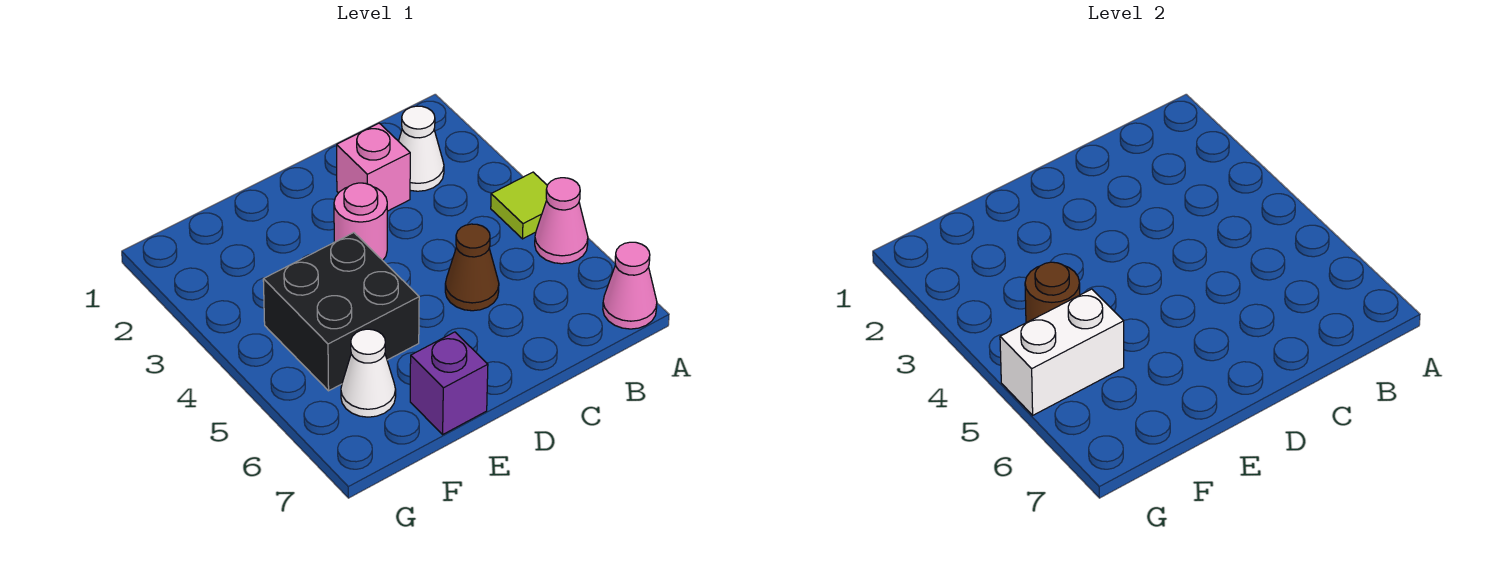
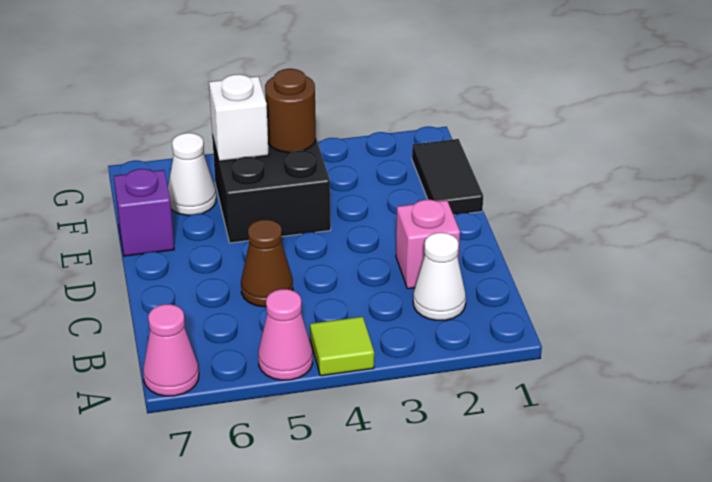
pink 1x1 round brick [334,183,387,260] -> none
none -> black 1x2 tile [412,139,483,215]
white 1x2 brick [1000,289,1124,415] -> white 1x1 brick [209,74,269,161]

